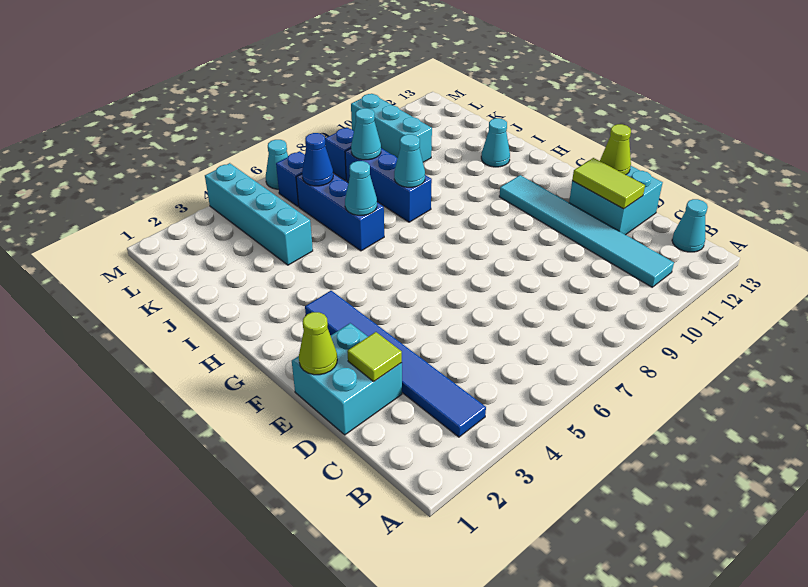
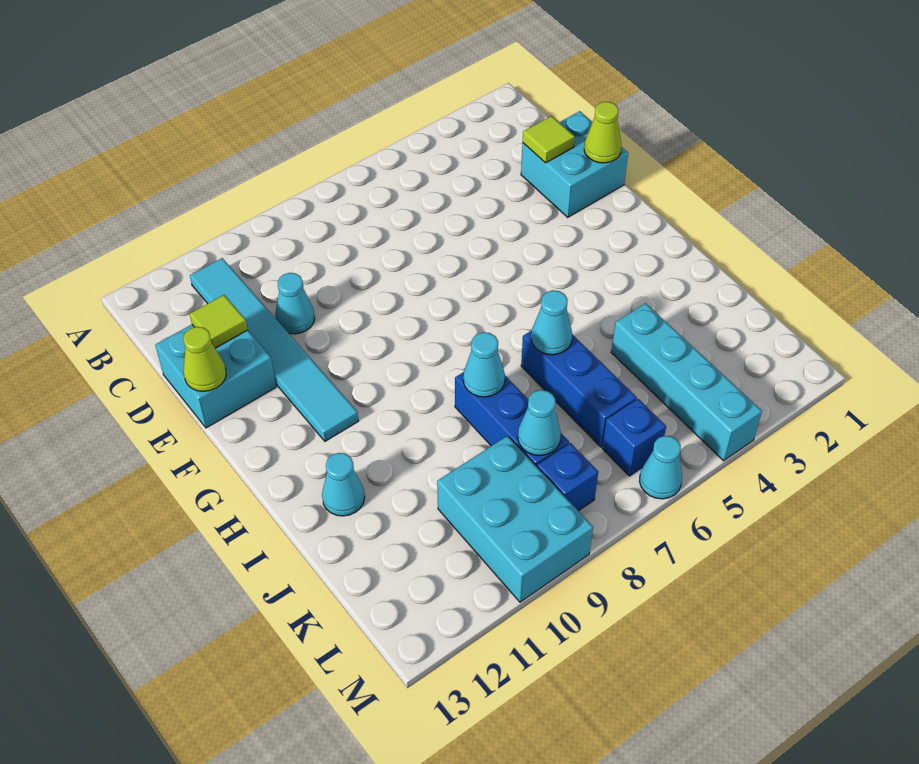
blue 1x6 tile [305,291,486,437] -> none
cyan 1x1 cone [672,199,708,252] -> cyan 1x1 cone moved to [275,273,315,334]
lime 1x2 tile [572,158,645,209] -> lime 1x1 tile [190,295,248,348]
blue 1x1 cone [302,133,333,186] -> none
cyan 1x3 brick [351,94,432,162] -> cyan 2x3 brick [437,436,593,602]

